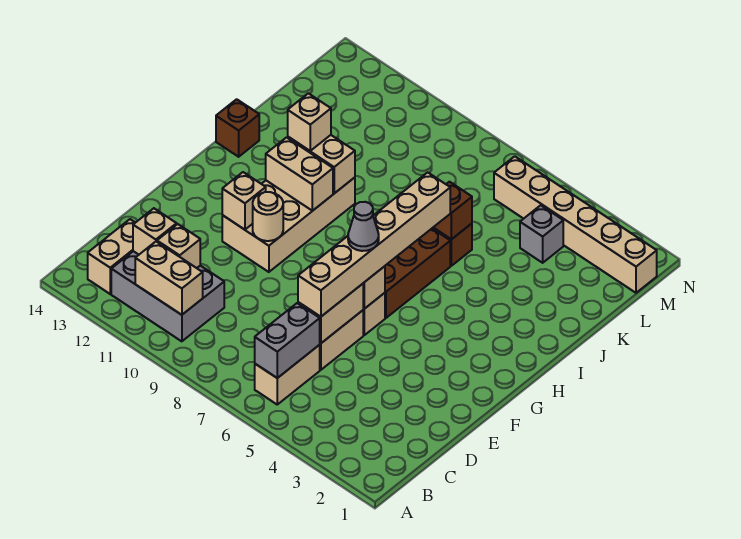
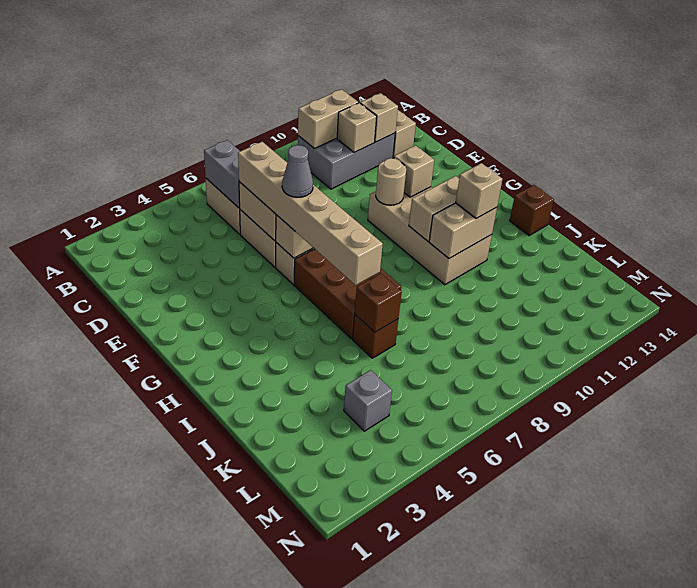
tan 1x6 brick [494,156,657,293] -> none

